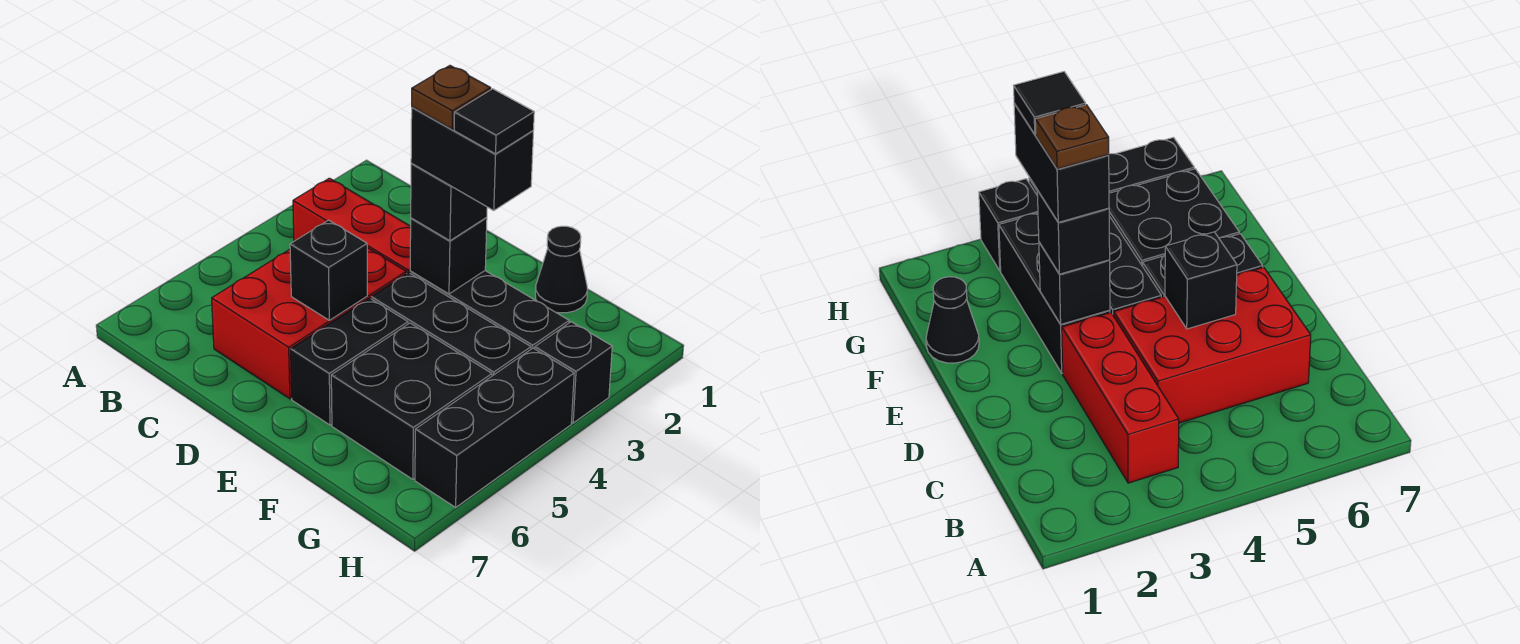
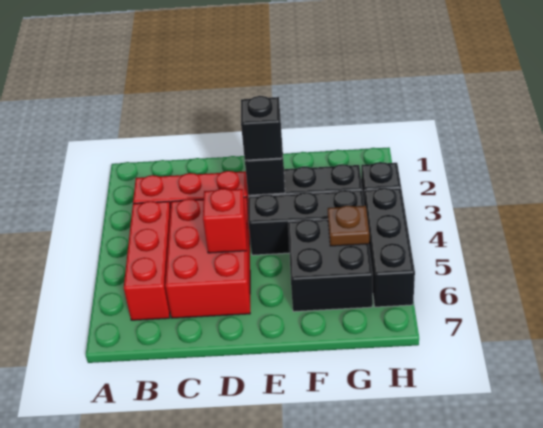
none -> red 1x3 brick [124,201,171,320]
black 1x1 brick [290,220,367,320] -> red 1x1 brick [203,189,247,253]
black 1x2 brick [411,107,533,210] -> none
brown 1x1 plate [412,66,491,129] -> brown 1x1 plate moved to [328,206,369,246]
black 1x2 brick [291,298,408,425] -> none
black 1x1 cone [535,226,588,313] -> none
black 1x1 tile [454,89,534,154] -> none

